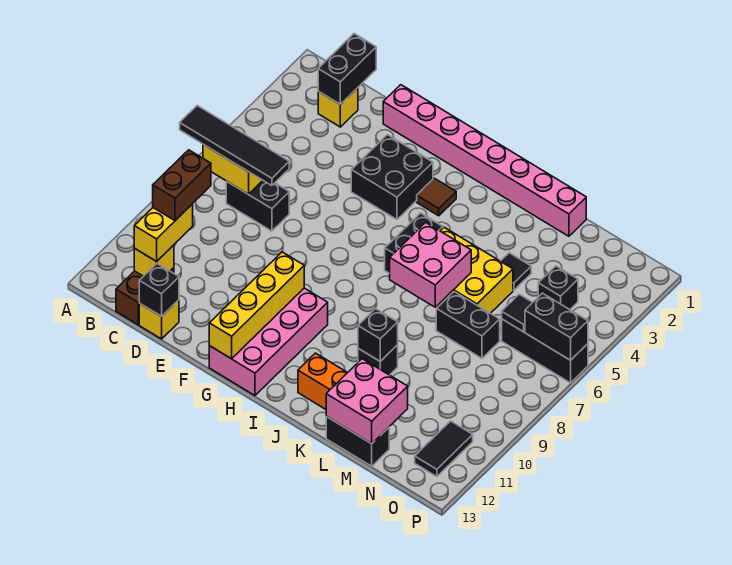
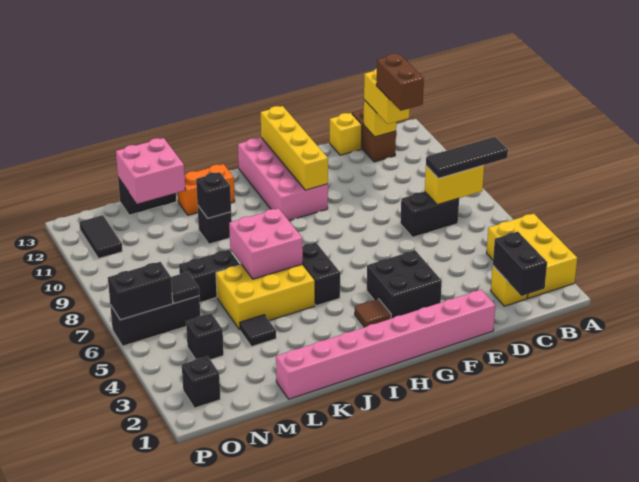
none -> yellow 2x3 brick [487,214,577,298]
black 1x4 tile [180,106,289,186] -> black 1x3 tile [426,137,508,178]
black 1x1 brick [139,264,179,316] -> black 1x1 brick moved to [182,356,221,408]

